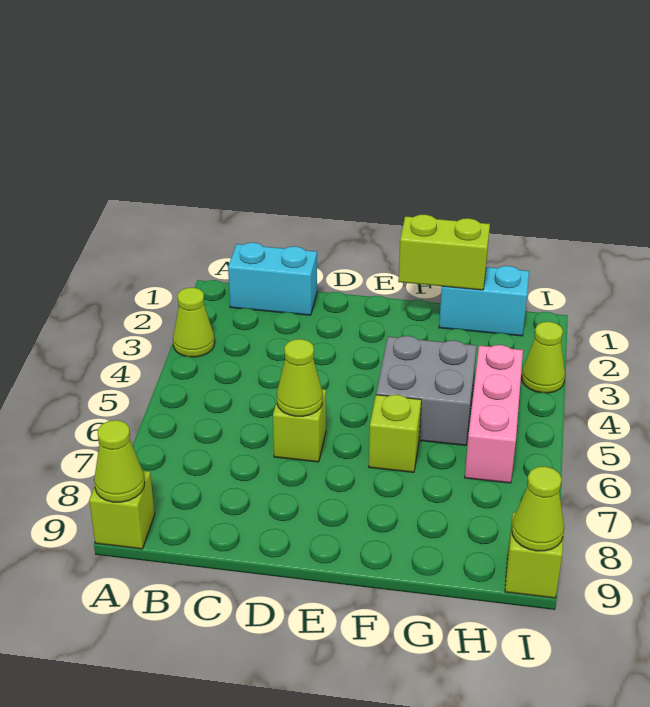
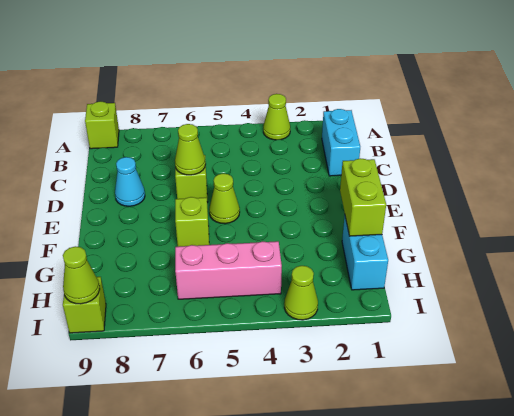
lime 1x1 cone [94,420,145,502] -> lime 1x1 cone moved to [209,173,240,224]
none -> cyan 1x1 cone [115,157,145,206]
grey 2x2 brick [376,336,477,446] -> none

